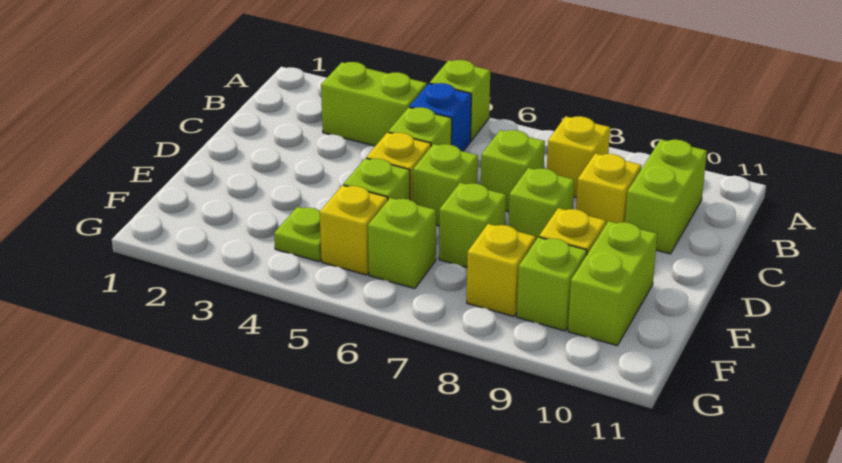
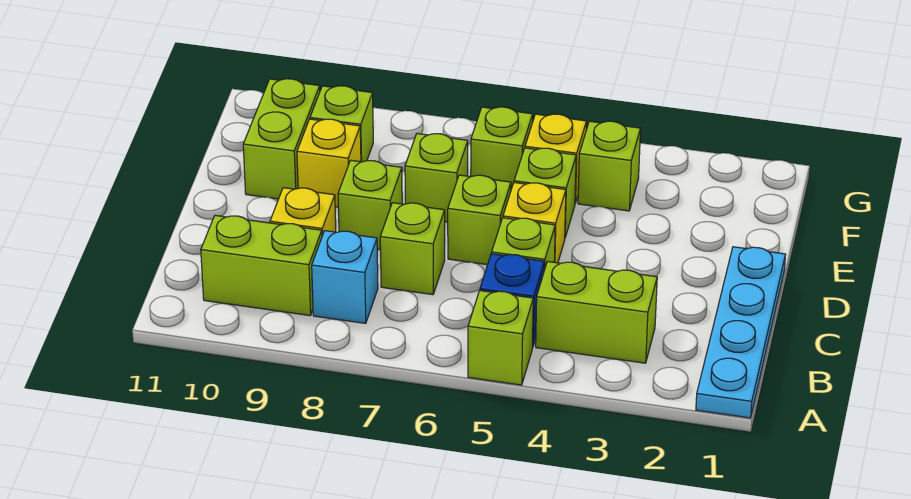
none -> cyan 1x4 plate [696,247,786,418]
yellow 1x1 brick [547,116,610,198] -> cyan 1x1 brick [312,231,378,323]
lime 1x2 brick [625,139,707,254] -> lime 1x2 brick turned to [201,215,322,316]
lime 1x1 plate [274,207,321,262] -> lime 1x1 brick [578,121,641,211]
yellow 1x1 brick [467,224,536,316] -> none

